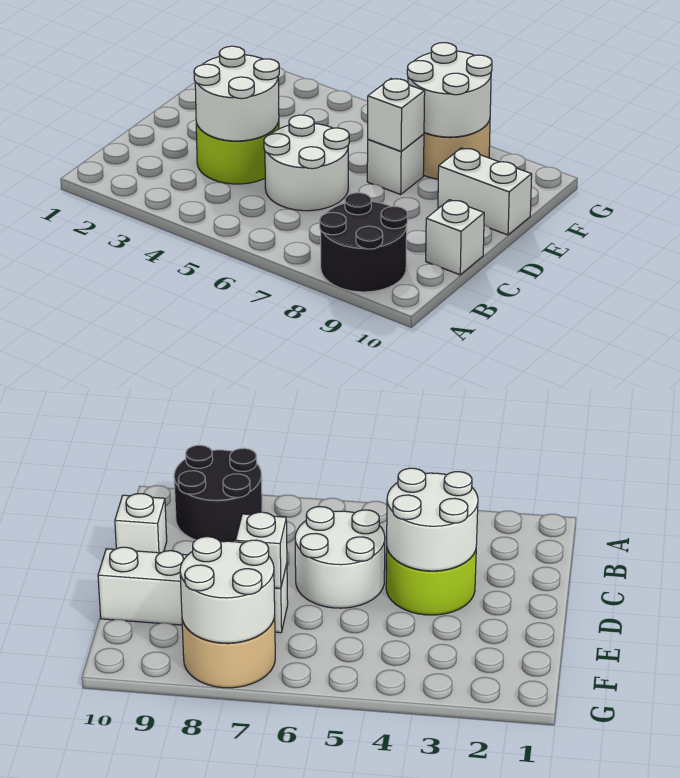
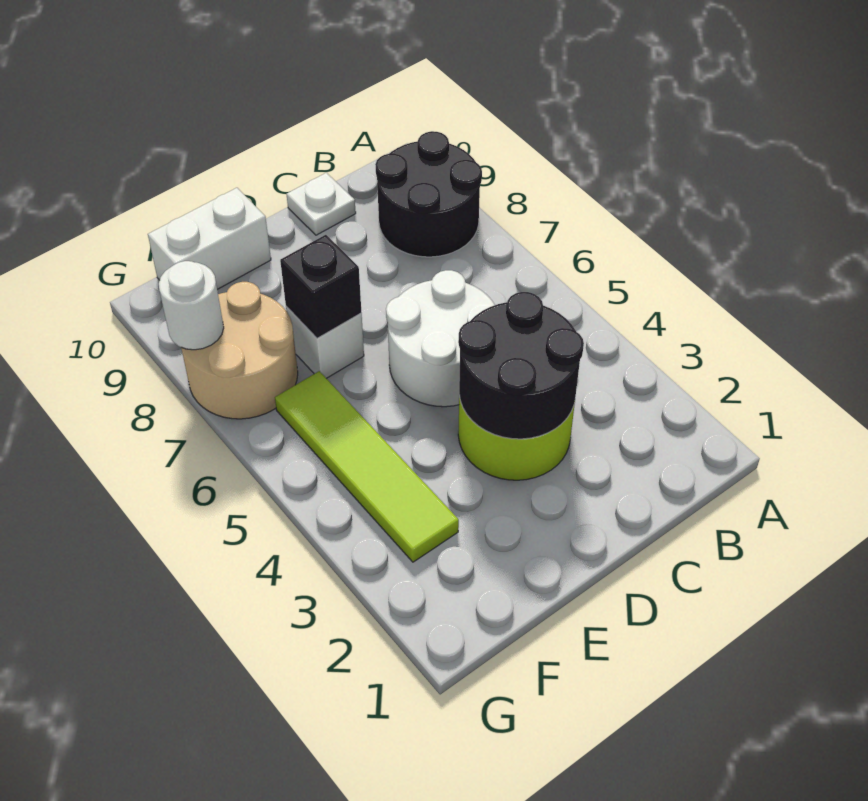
white 2x2 round brick [194,46,279,141] -> black 2x2 round brick [458,292,584,439]
white 1x1 brick [426,200,484,275] -> white 1x1 plate [287,173,356,235]
white 1x1 brick [368,79,425,151] -> black 1x1 brick [280,235,361,338]
white 1x2 brick [438,148,532,235] -> white 1x2 brick turned to [148,188,271,289]
none -> lime 1x4 tile [275,371,459,562]
white 2x2 round brick [407,43,492,137] -> white 1x1 round brick [159,261,224,350]

